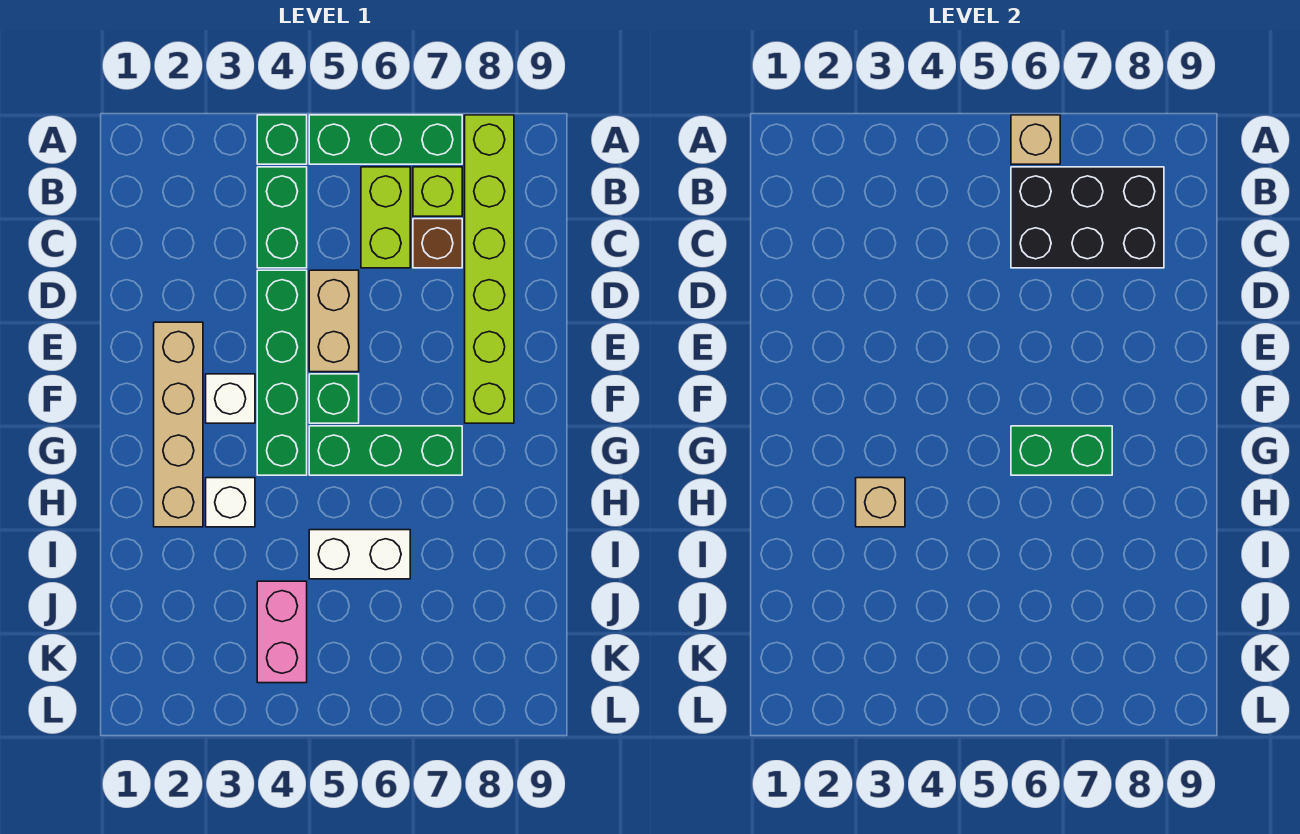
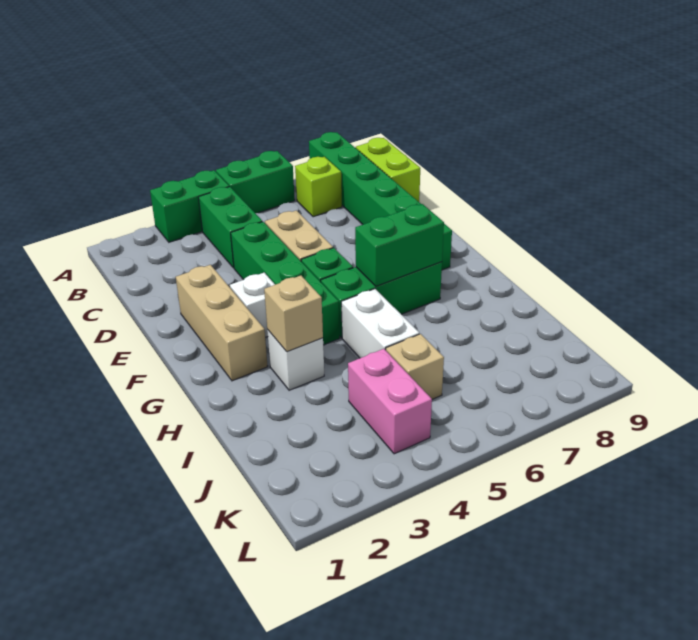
green 1x1 brick [257,115,307,164] -> green 1x2 brick [150,170,229,242]
green 1x3 brick [309,115,462,164] -> green 1x2 brick [216,151,295,213]
tan 1x1 brick [1011,115,1060,164] -> tan 1x1 brick moved to [386,334,444,399]
lime 1x6 brick [465,115,514,423] -> green 1x6 brick [309,132,452,270]
lime 1x2 brick [361,167,410,268] -> lime 1x2 brick moved to [356,138,420,202]
black 2x3 brick [1011,167,1164,268] -> none
brown 1x1 brick [413,219,462,268] -> none
tan 1x4 brick [154,322,203,527] -> tan 1x3 brick [176,265,268,381]
white 1x2 brick [309,530,410,579] -> white 1x2 brick turned to [341,289,419,358]

